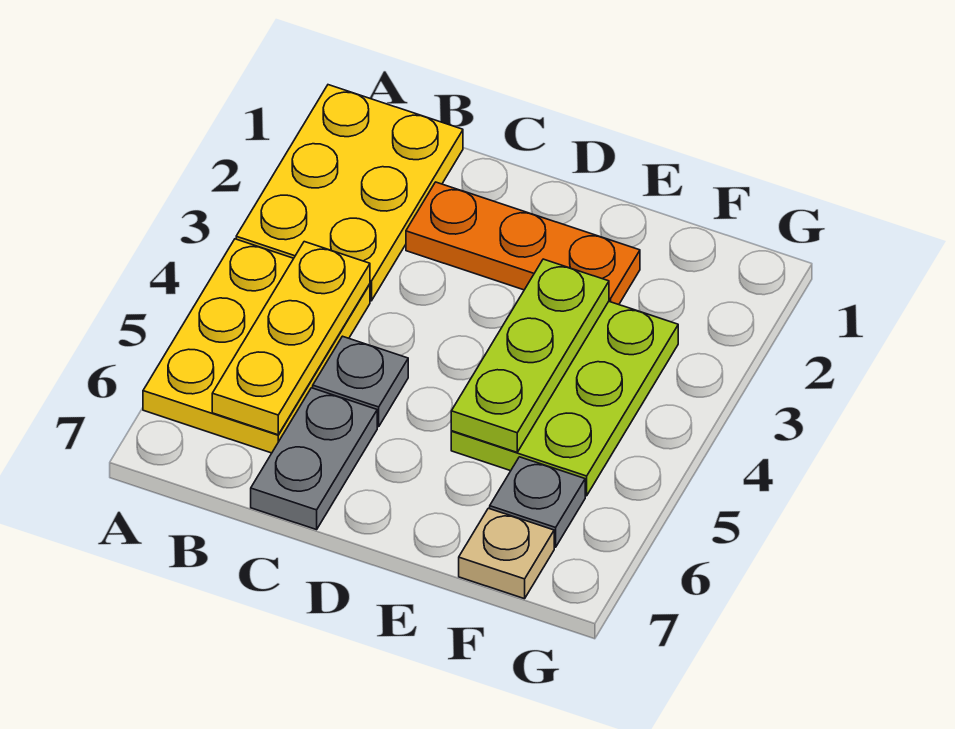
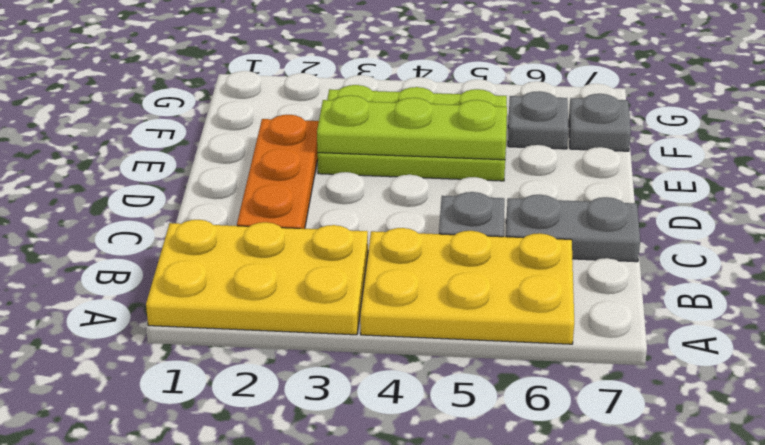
yellow 1x3 plate [212,242,370,435] -> none
tan 1x1 plate [459,508,554,599] -> grey 1x1 plate [569,94,631,151]

